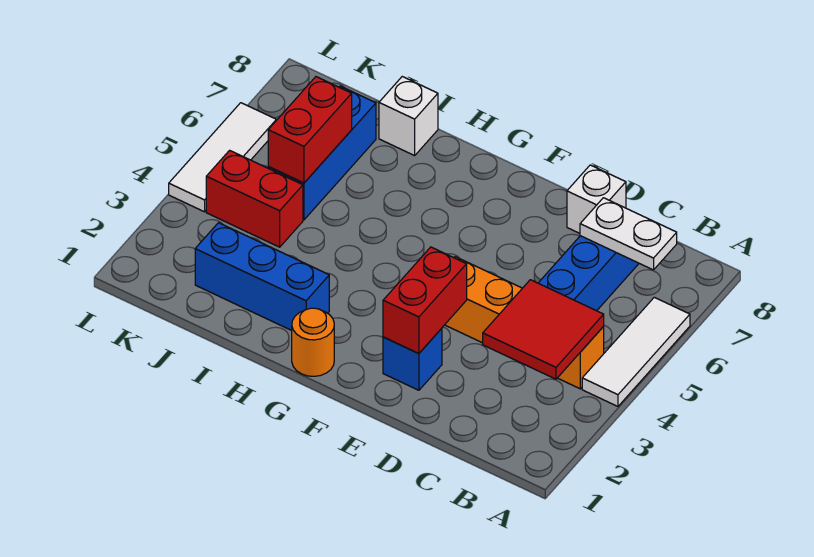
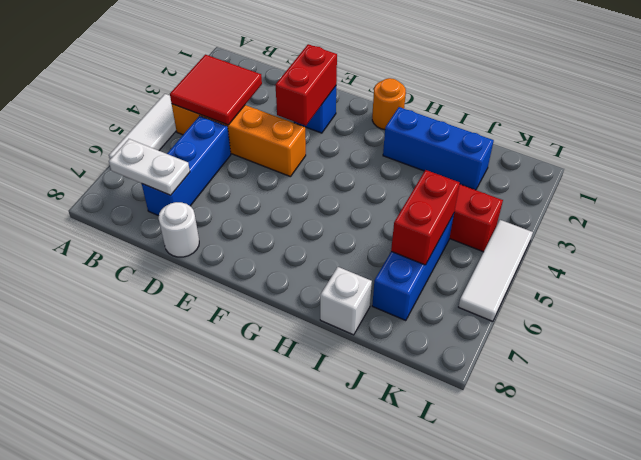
white 1x1 brick [567,165,626,233] -> white 1x1 round brick [159,202,199,257]

